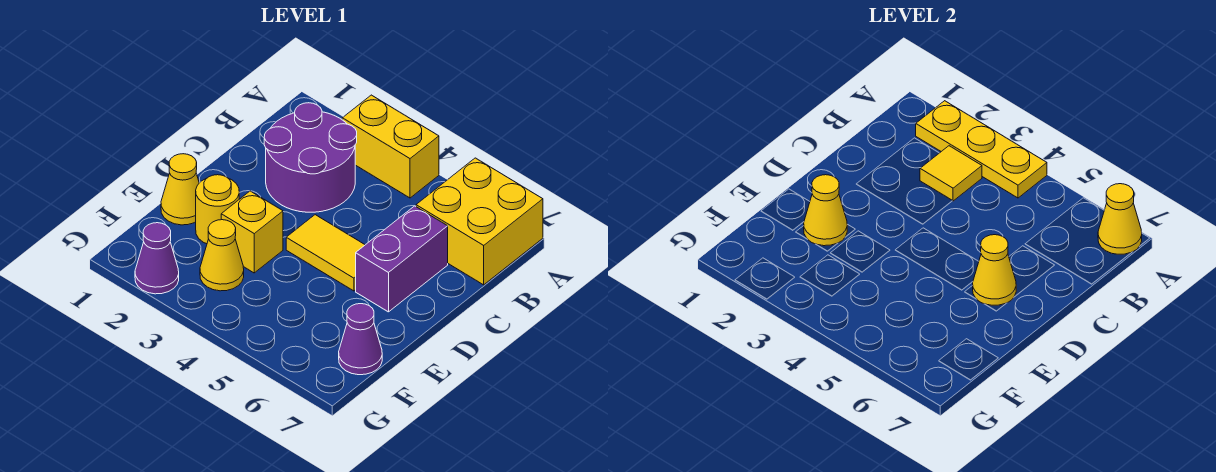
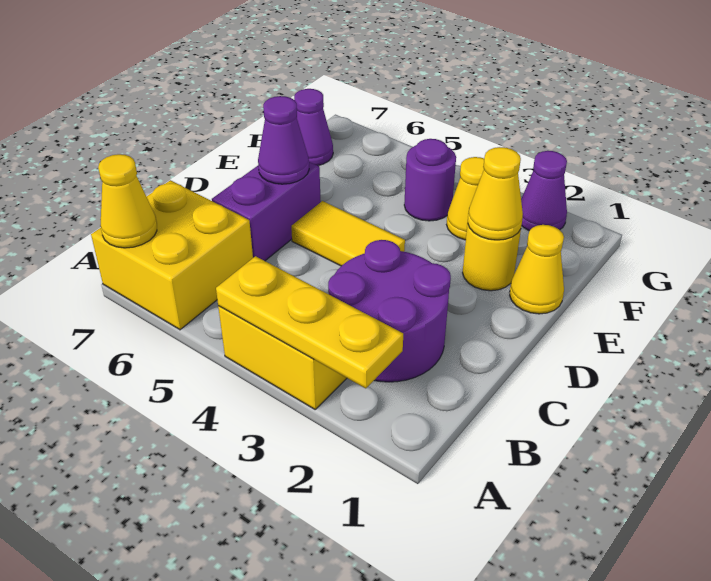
yellow 1x1 tile [920,146,982,201] -> none
yellow 1x1 cone [973,235,1016,305] -> purple 1x1 cone [258,96,309,184]
yellow 1x1 brick [221,191,283,273] -> none
none -> purple 1x1 round brick [404,139,456,221]

